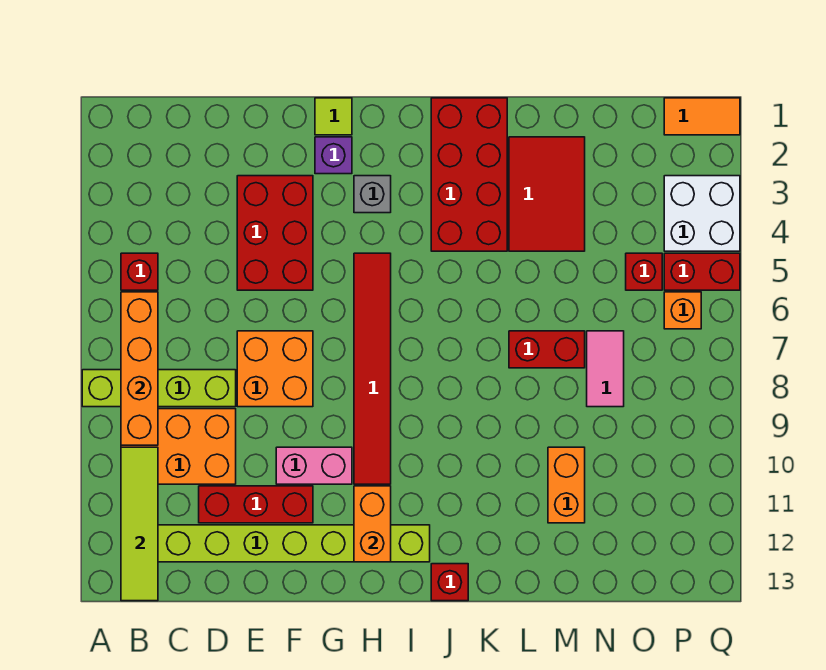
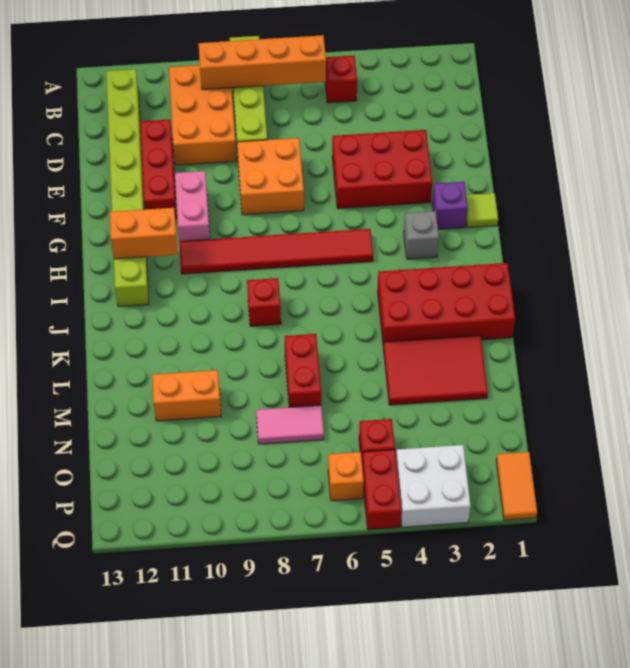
lime 1x4 tile [121,447,158,601] -> none
red 1x1 brick [431,564,468,601] -> red 1x1 brick moved to [247,278,281,326]

